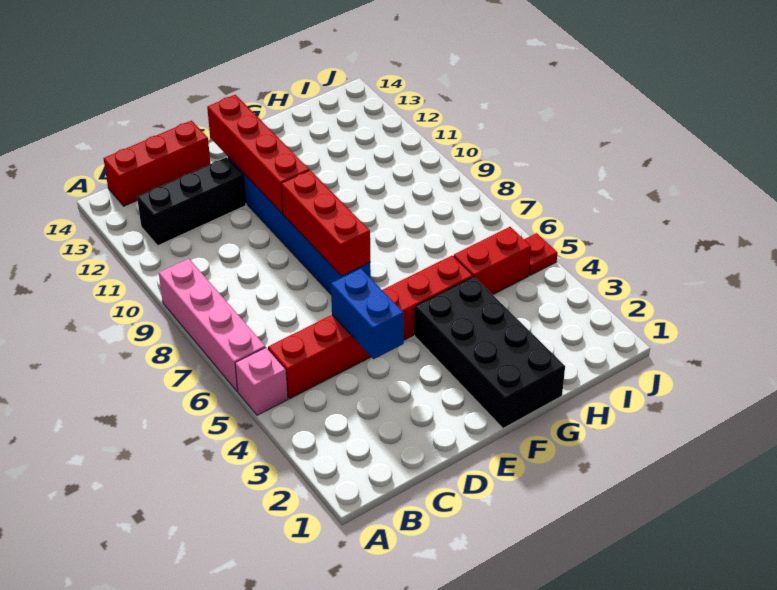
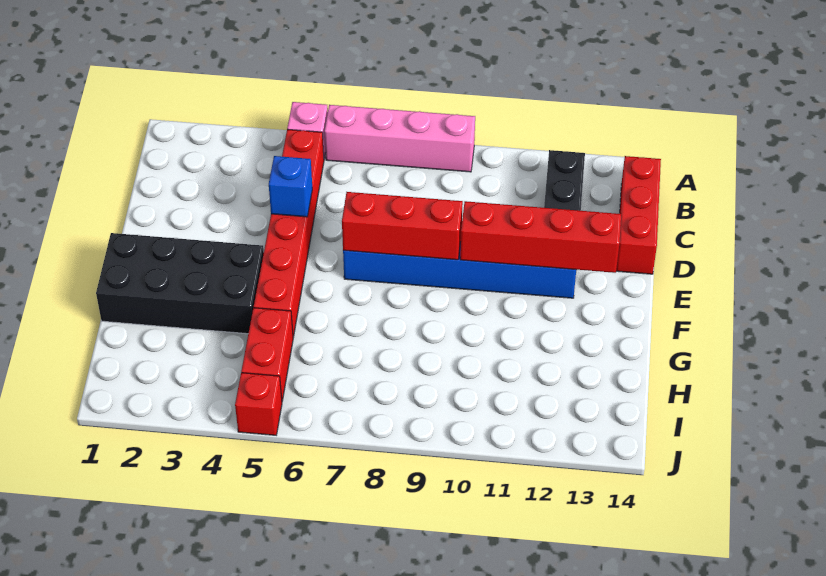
blue 1x2 brick [331,269,404,359] -> blue 1x1 brick [269,156,312,217]
red 1x1 plate [524,233,557,275] -> red 1x1 brick [235,373,282,435]

